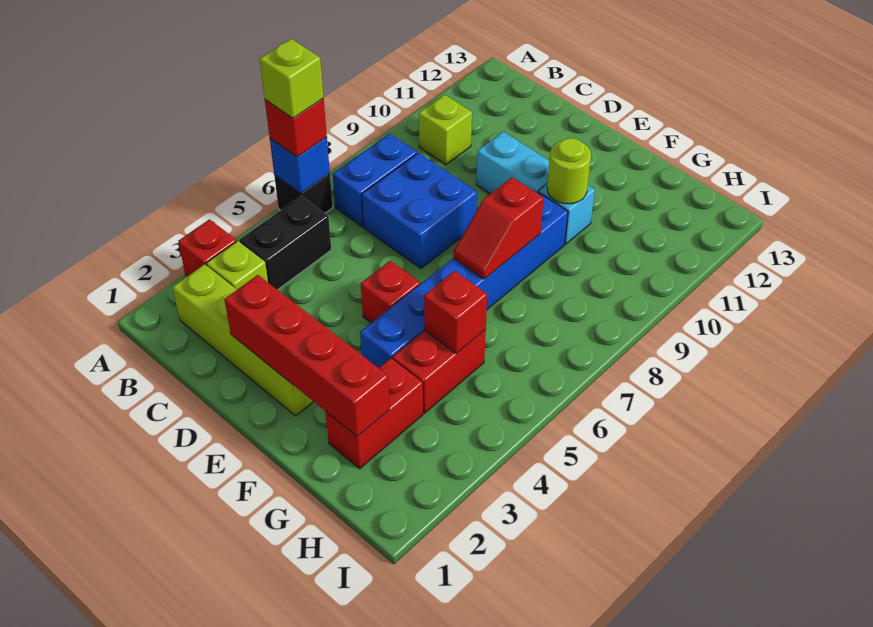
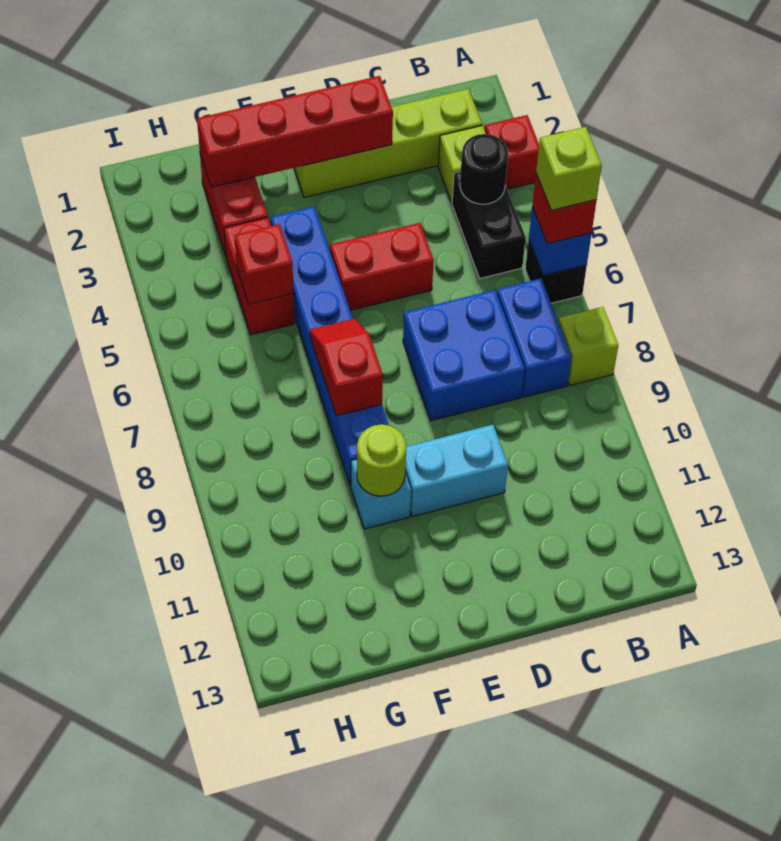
none -> black 1x1 round brick [460,134,508,204]
lime 1x1 brick [419,95,472,165] -> lime 1x1 brick moved to [559,307,618,385]
red 1x1 brick [361,261,420,323] -> red 1x2 brick [330,223,434,310]

